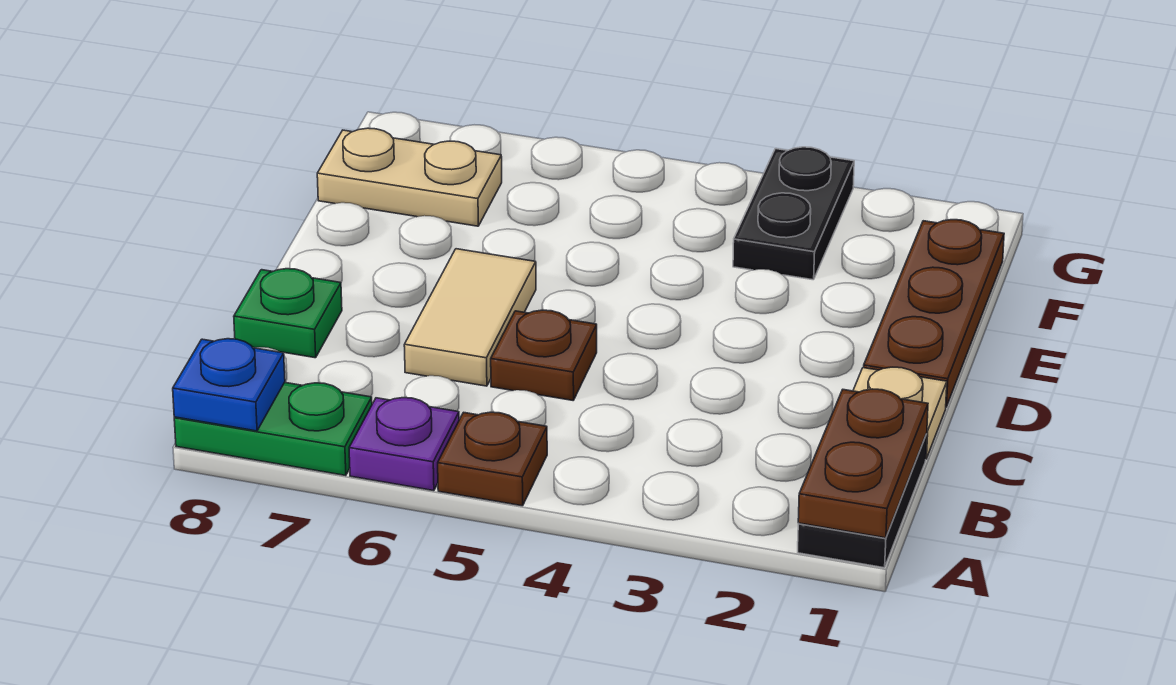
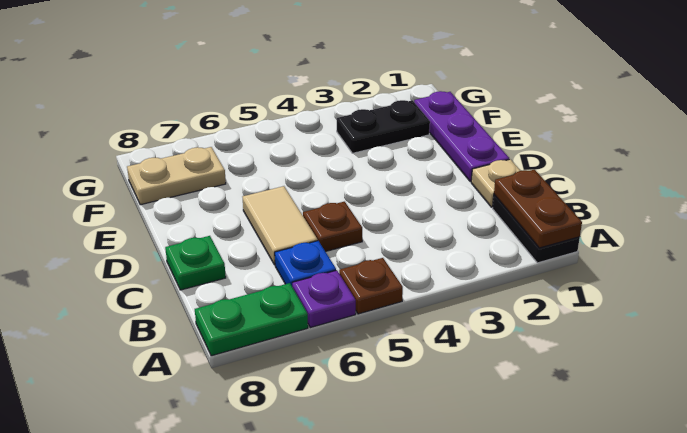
blue 1x1 plate [173,339,285,431] -> blue 1x1 plate moved to [275,241,336,286]
brown 1x3 plate [864,220,1004,407] -> purple 1x3 plate [414,91,509,182]
black 1x2 plate [733,147,854,280] -> black 1x2 plate turned to [337,100,430,153]

